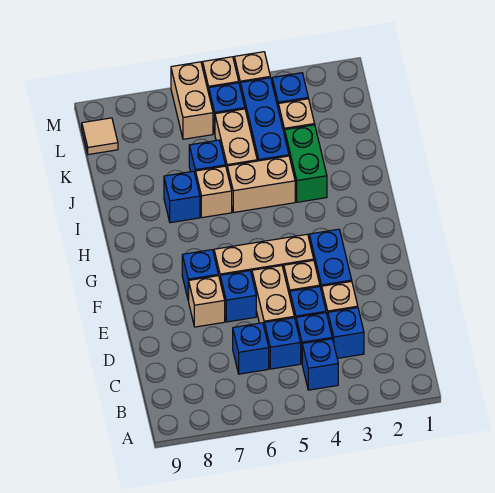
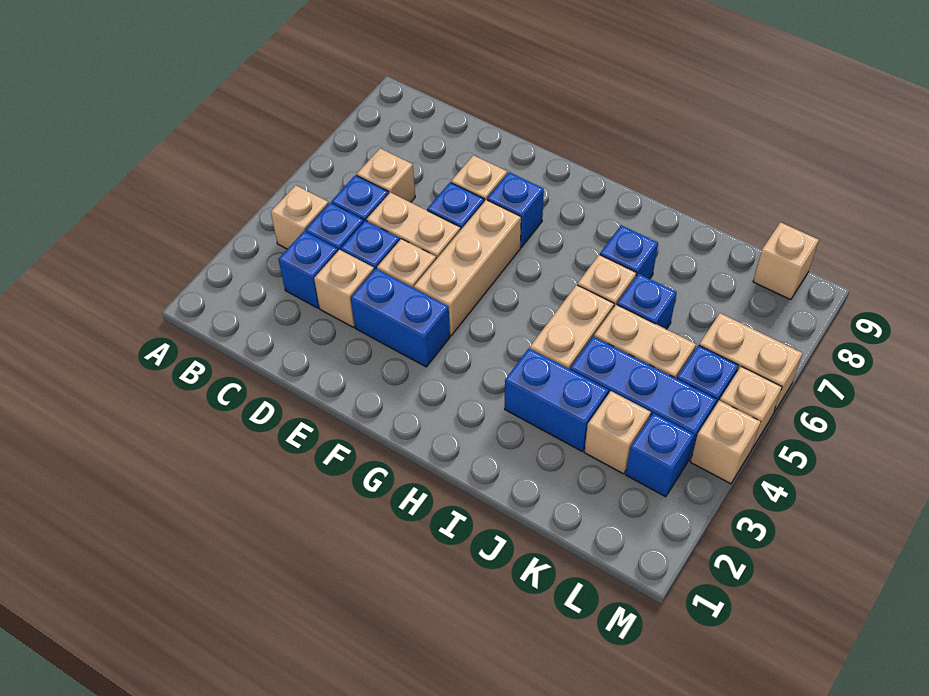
blue 1x1 brick [302,339,338,390] -> tan 1x1 brick [271,185,329,249]
blue 1x1 brick [233,323,269,374] -> tan 1x1 brick [357,149,415,202]
green 1x2 brick [285,125,327,202] -> blue 1x2 brick [505,349,609,451]
tan 1x1 tile [82,118,118,155] -> tan 1x1 brick [753,222,819,300]

